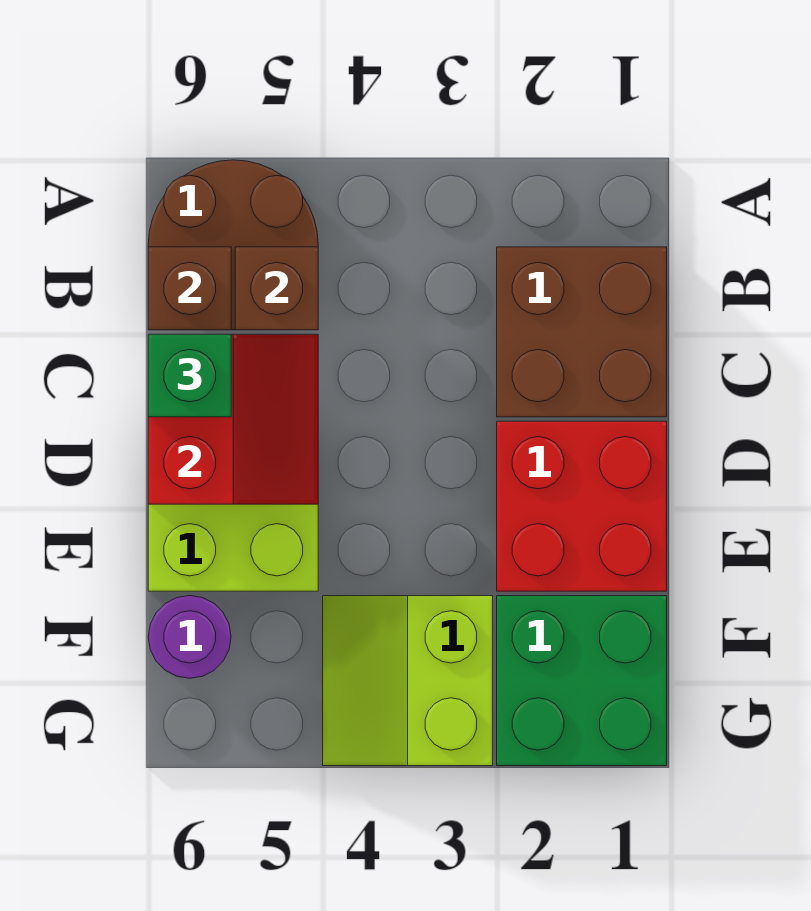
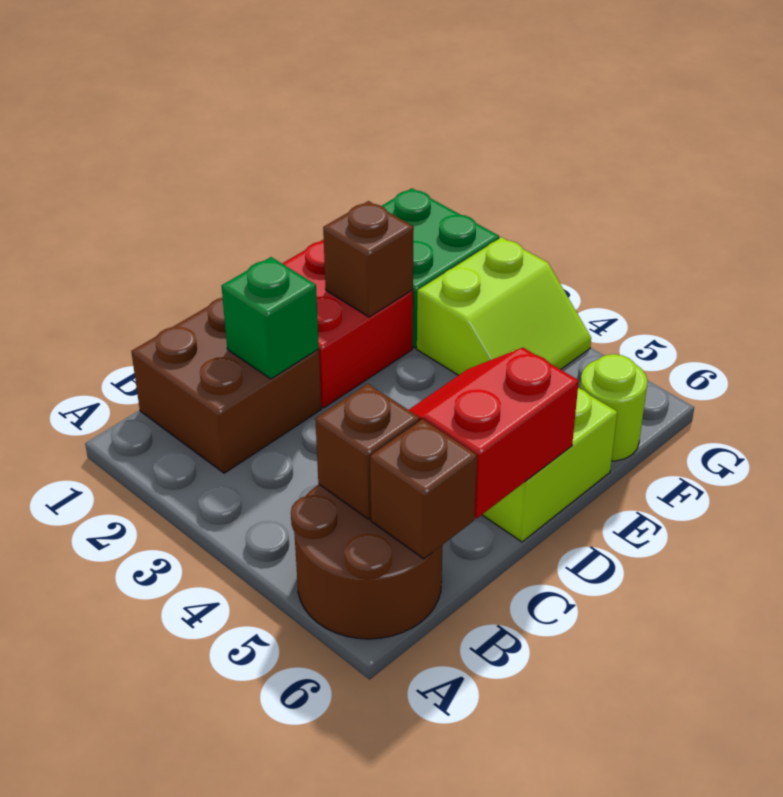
green 1x1 brick [148,334,231,417] -> green 1x1 brick moved to [222,257,319,379]
none -> brown 1x1 brick [323,201,414,317]
purple 1x1 round brick [148,596,231,678] -> lime 1x1 round brick [580,354,647,461]

